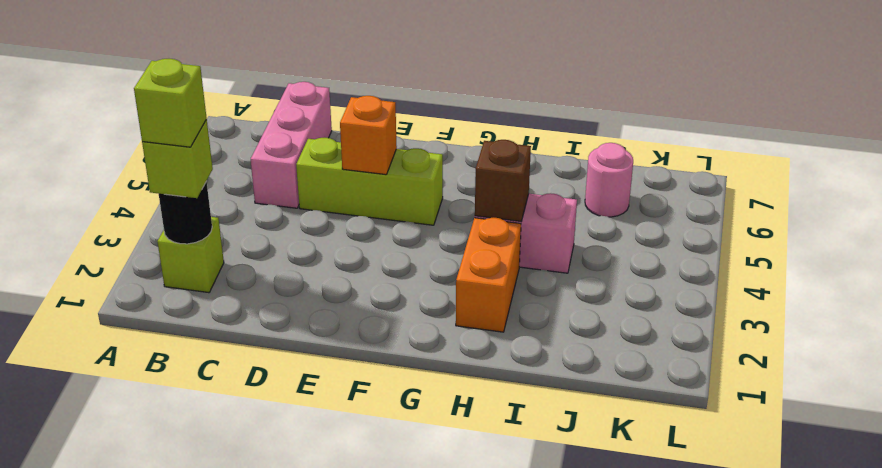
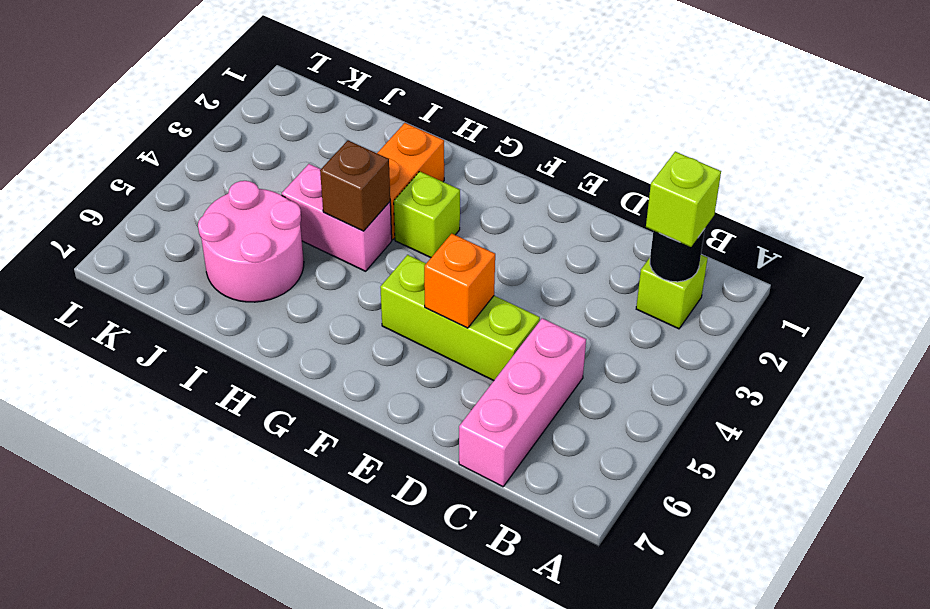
lime 1x1 brick [134,59,207,147] -> lime 1x1 brick moved to [394,171,460,258]
pink 1x1 round brick [585,143,633,217] -> pink 2x2 round brick [198,181,304,302]

